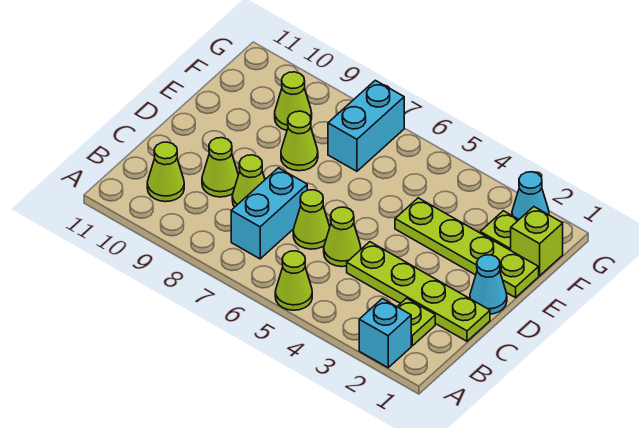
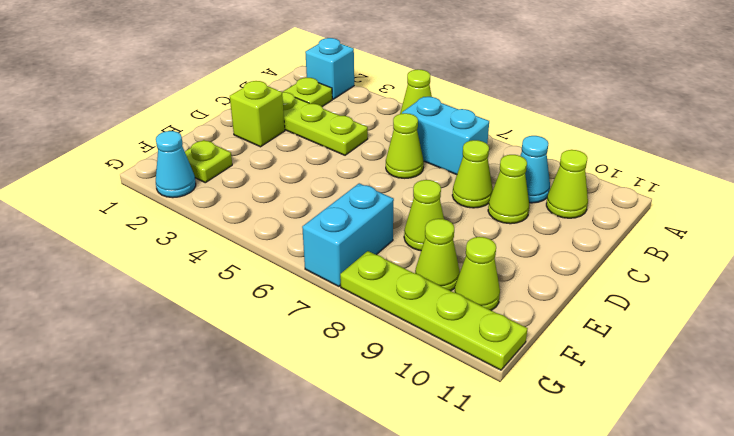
cyan 1x2 brick [231,168,307,259] -> cyan 1x2 brick turned to [402,97,489,175]
lime 1x1 cone [324,207,361,267] -> lime 1x1 cone moved to [454,237,500,310]
cyan 1x1 cone [470,255,507,314] -> cyan 1x1 cone moved to [520,136,550,203]
lime 1x4 plate [395,198,539,298] -> lime 1x4 plate moved to [340,251,528,370]
lime 1x1 brick [511,207,563,276] -> lime 1x1 brick moved to [230,81,285,147]

